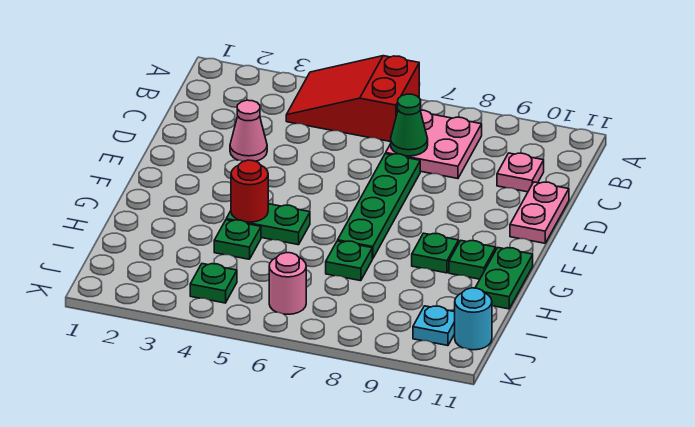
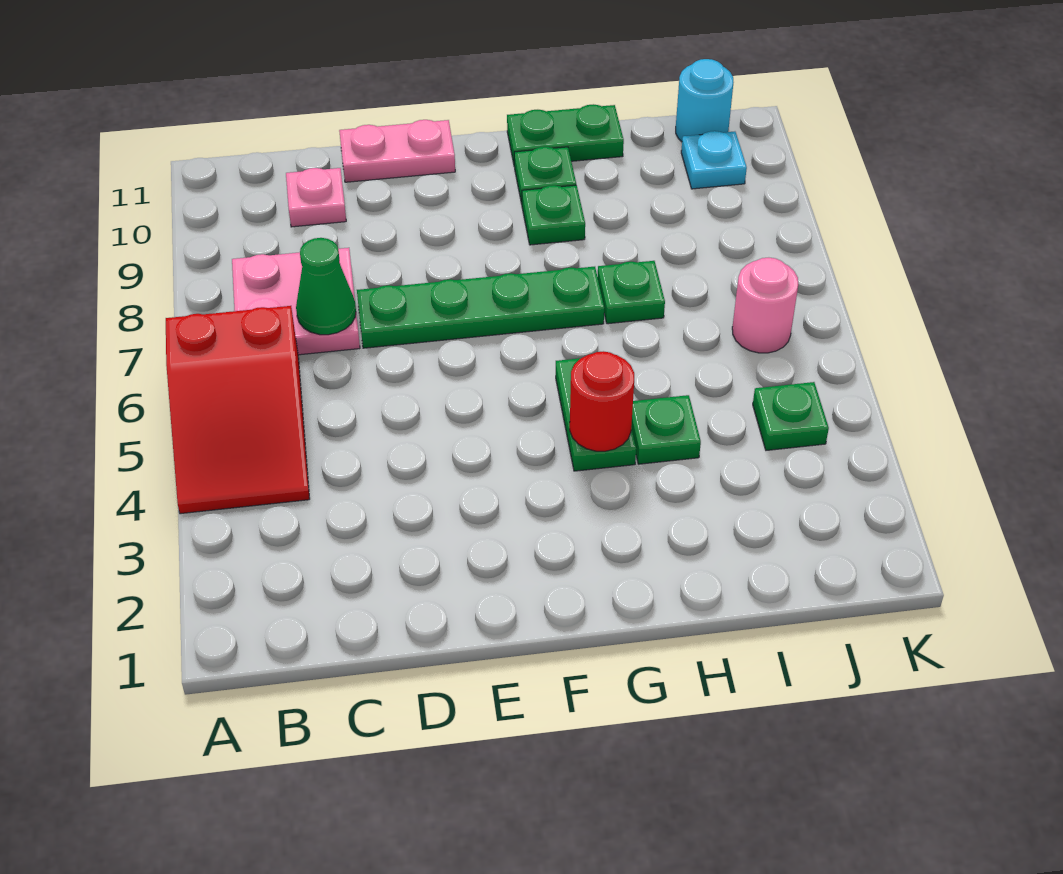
pink 1x1 cone [230,100,267,162] -> none

